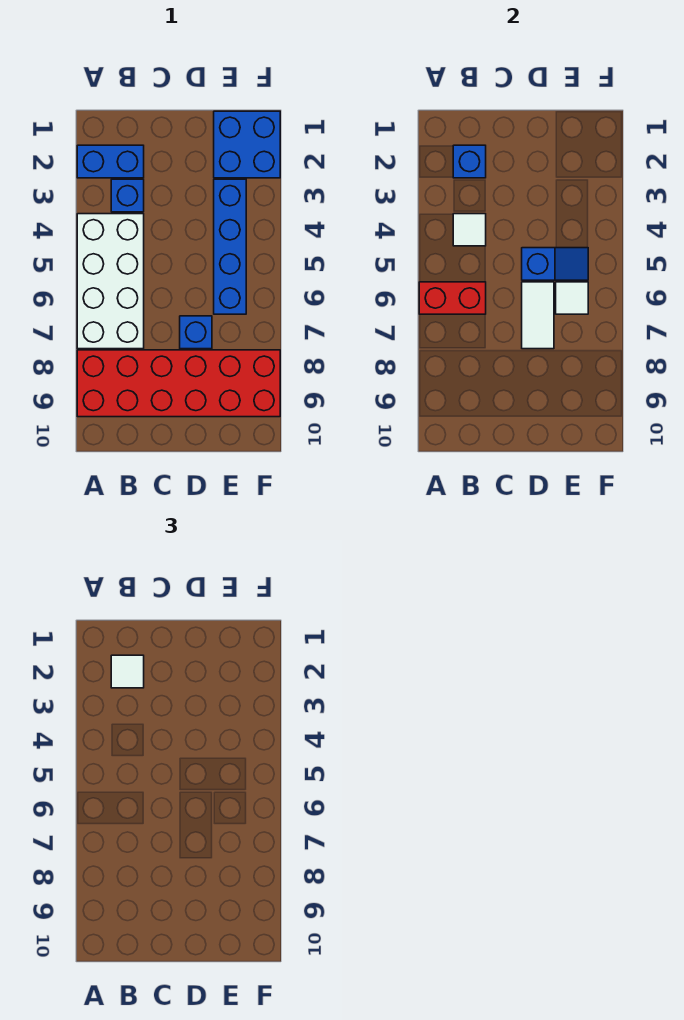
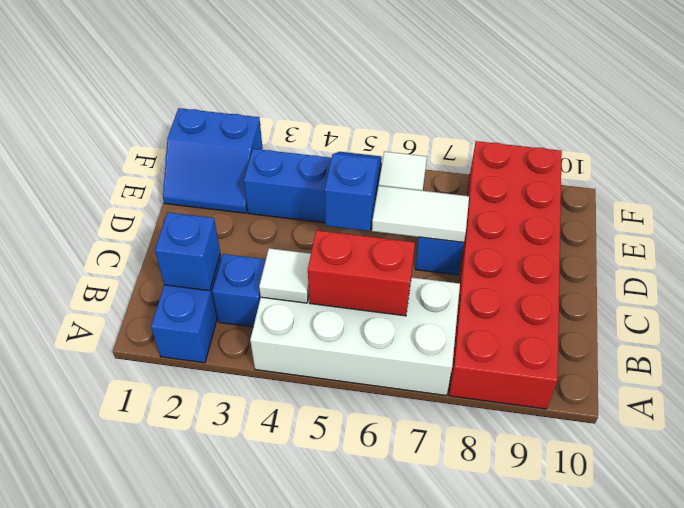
red 1x2 brick [419,282,486,314] -> red 1x2 brick turned to [308,230,415,316]
white 1x1 tile [111,655,144,688] -> none
blue 2x2 brick [214,111,280,178] -> blue 2x2 slope [163,108,263,213]

